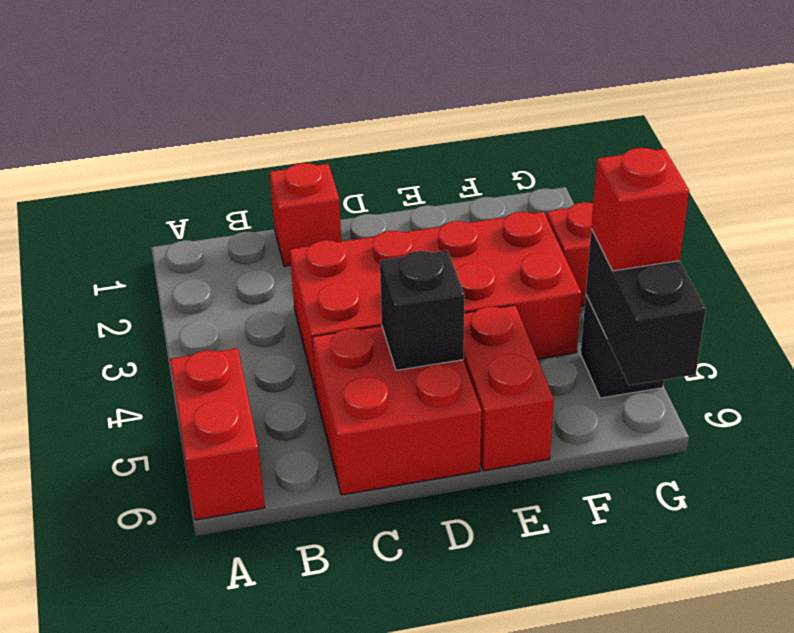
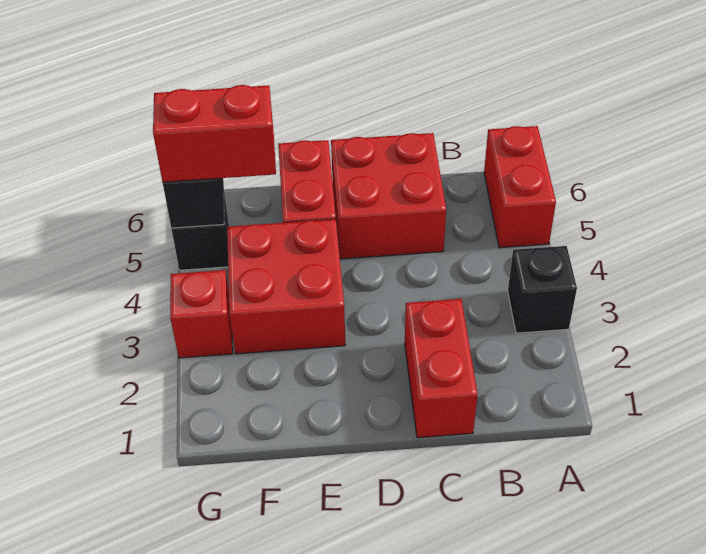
red 1x1 brick [270,163,341,266] -> red 1x2 brick [405,299,478,438]
red 2x4 brick [290,212,581,393] -> red 2x2 brick [227,219,345,354]
black 1x1 brick [380,250,465,370] -> black 1x1 brick moved to [508,246,577,333]
red 1x1 brick [591,148,689,271] -> red 1x2 brick [153,85,276,182]

